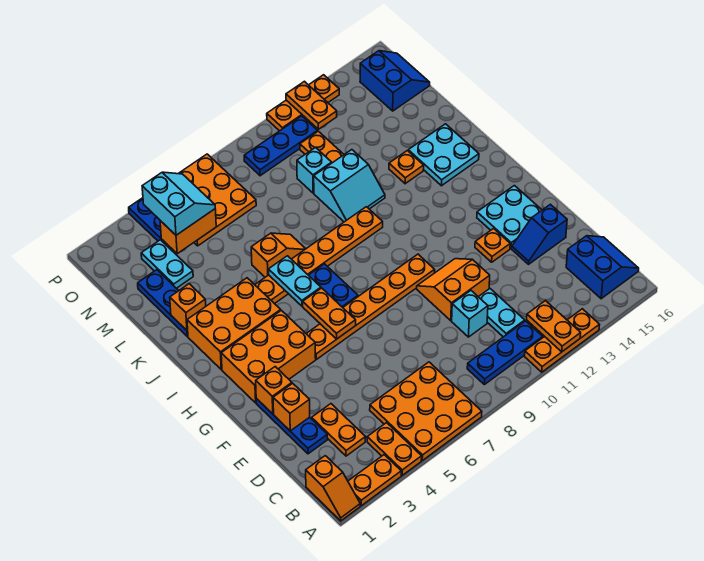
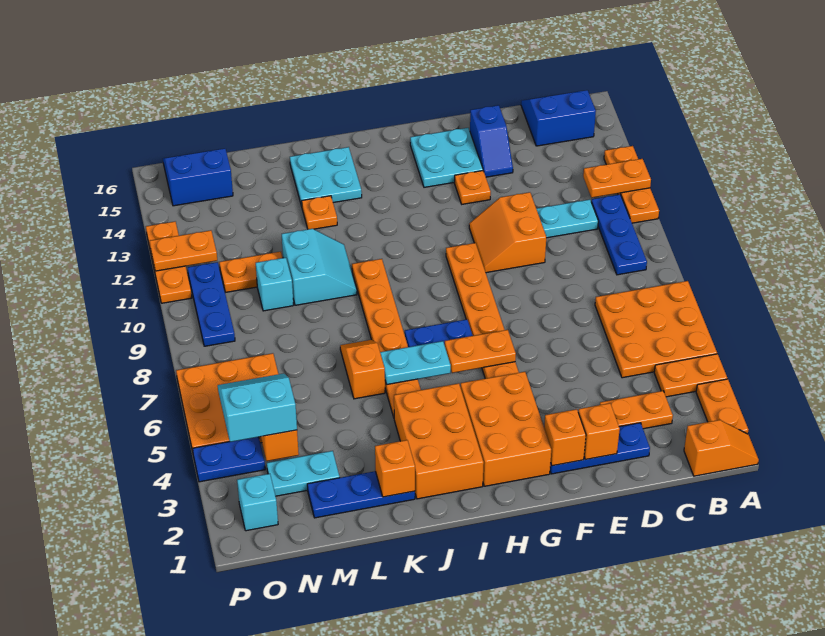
cyan 1x1 brick [452,291,488,337] -> cyan 1x1 brick moved to [237,474,278,531]

